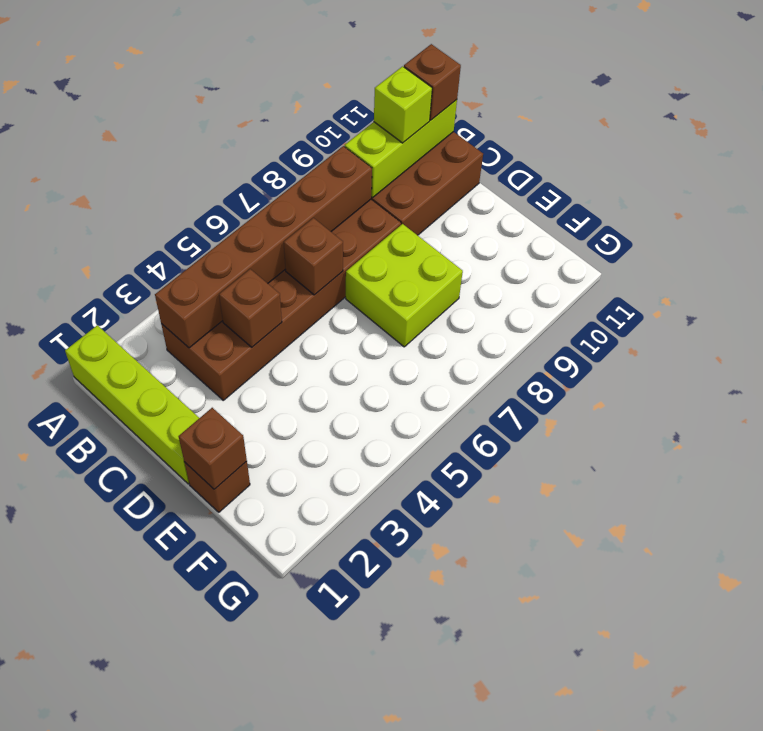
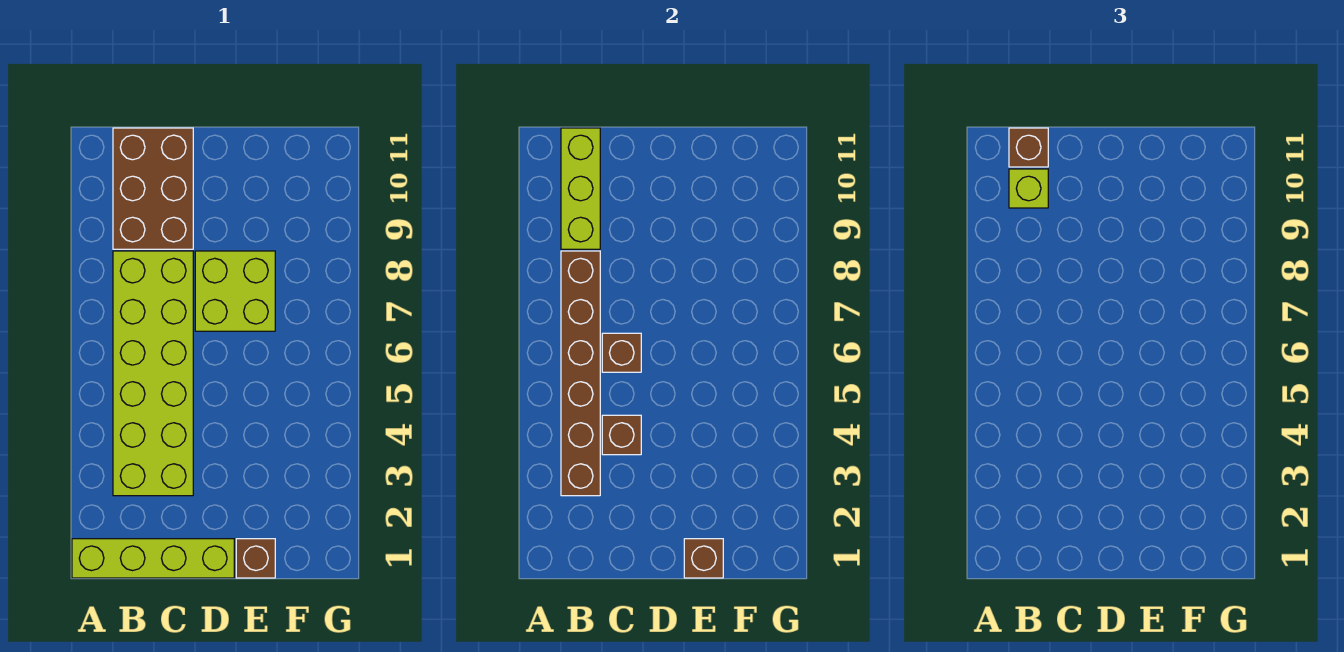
brown 2x6 brick [161,200,401,400] -> lime 2x6 brick [113,251,193,496]

